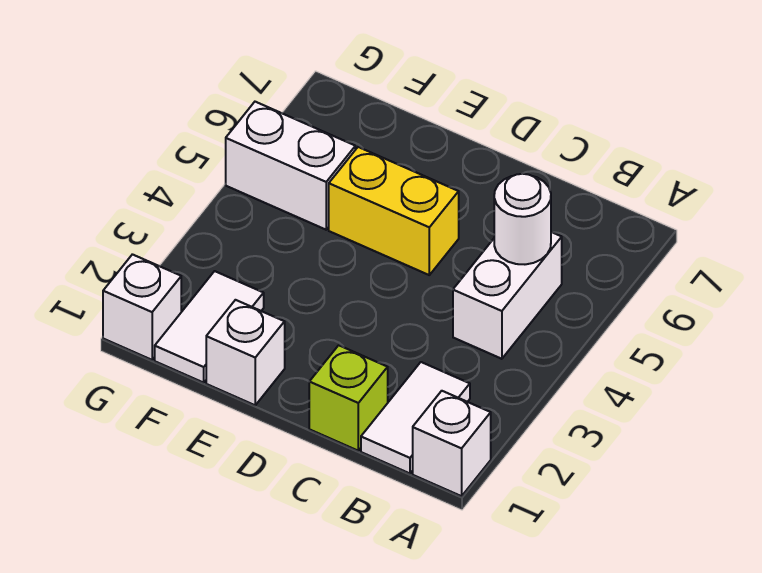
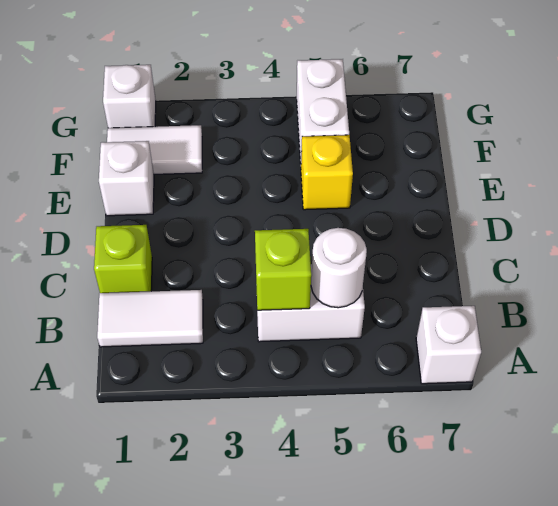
white 1x1 brick [413,391,491,496] -> white 1x1 brick moved to [416,306,481,384]
none -> lime 1x1 brick [255,229,311,310]
yellow 1x2 brick [329,147,459,275] -> yellow 1x1 brick [301,135,353,210]

